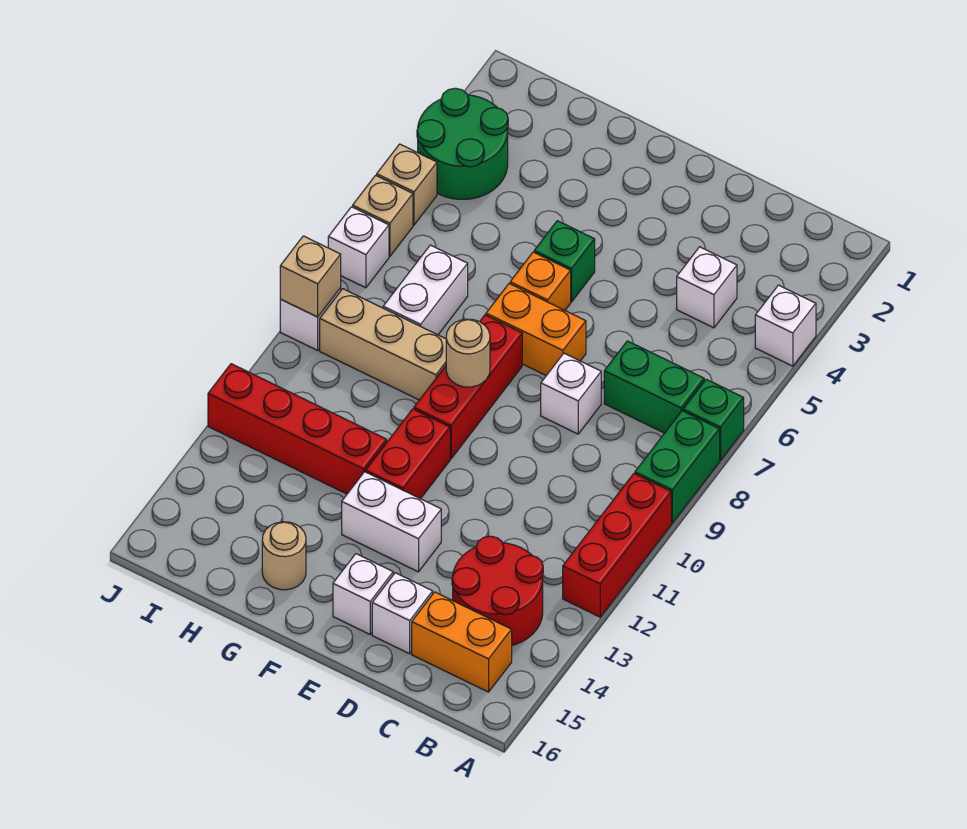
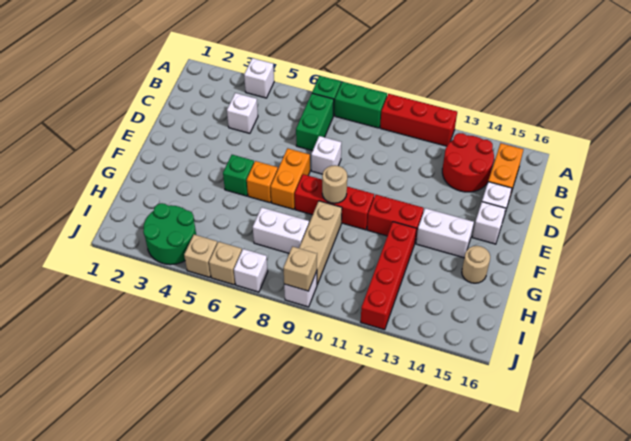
white 1x2 brick [342,472,441,572] -> white 1x2 brick turned to [416,208,474,258]

